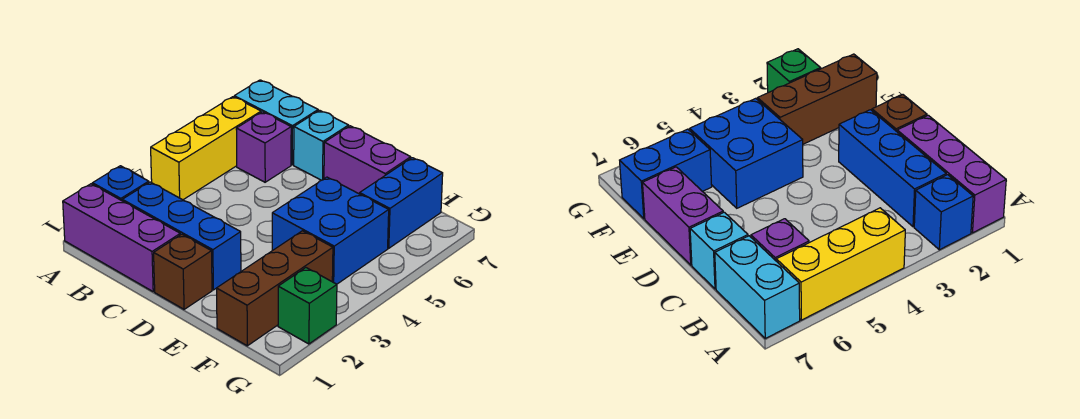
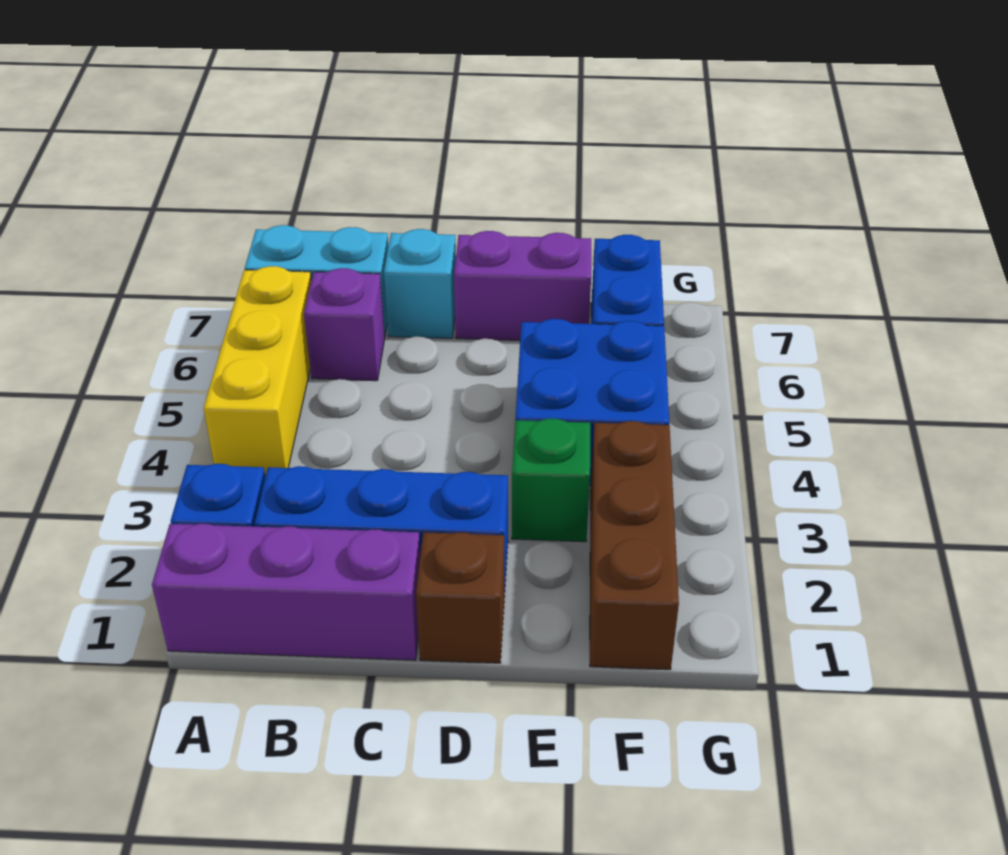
green 1x1 brick [278,268,337,344] -> green 1x1 brick moved to [512,419,590,542]

